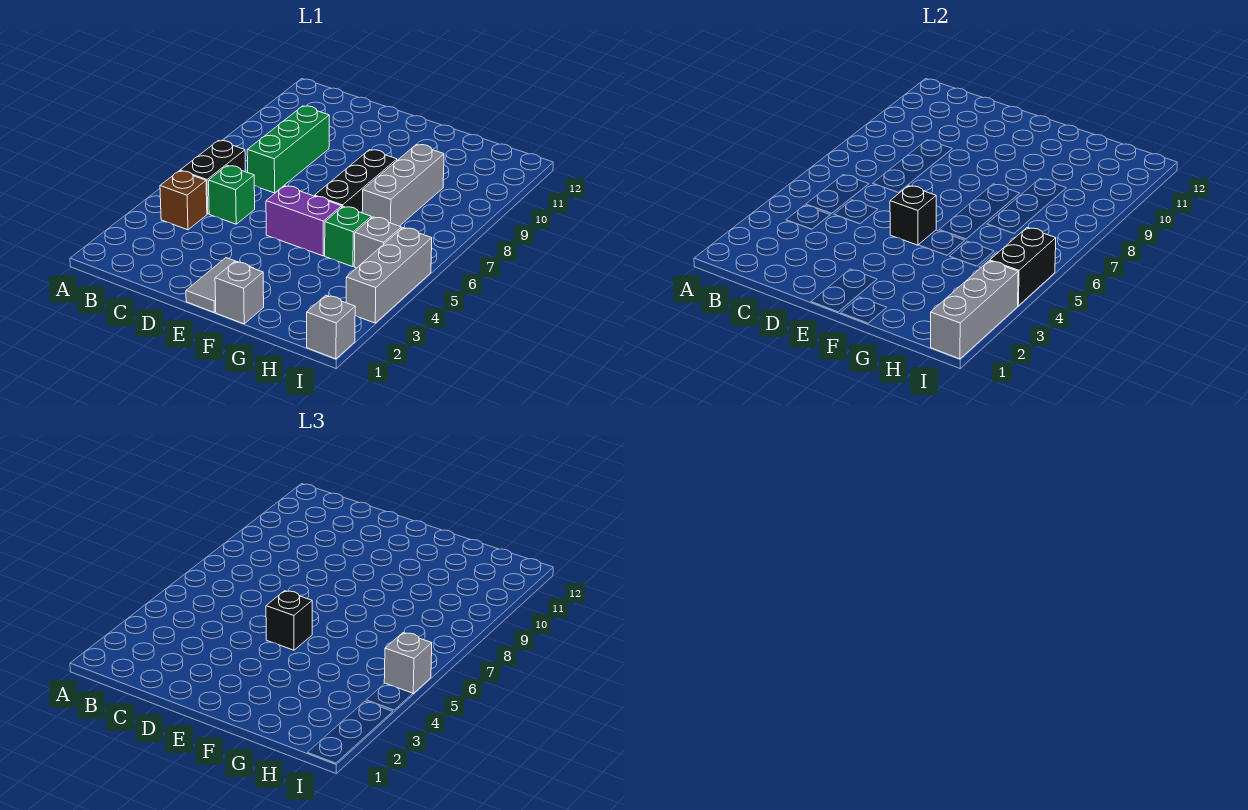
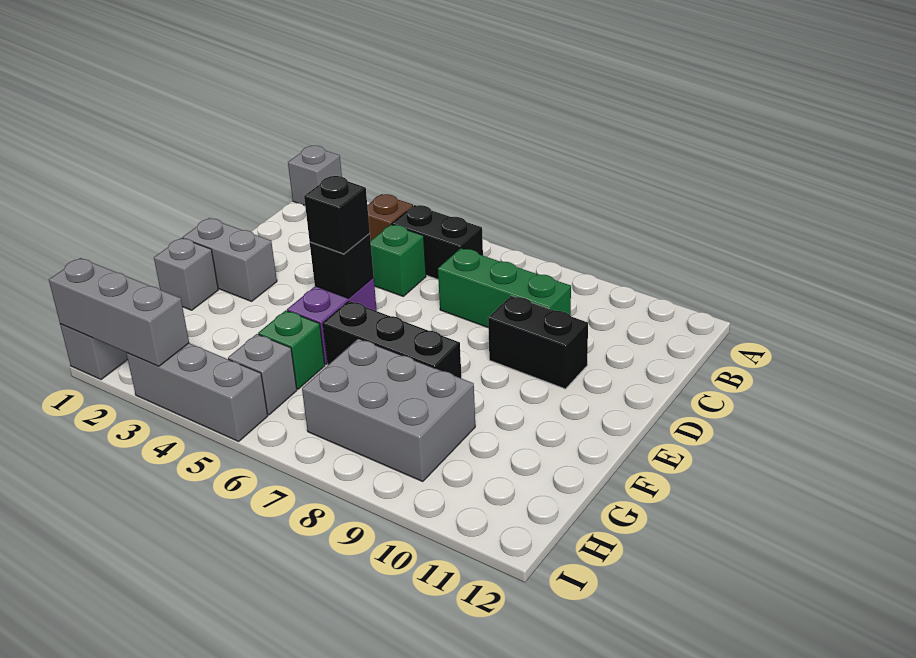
grey 1x2 tile [186,258,253,312] -> grey 1x2 brick [183,218,277,301]
grey 1x3 brick [362,144,444,226] -> grey 2x3 brick [302,339,475,482]
black 1x2 brick [990,228,1056,306] -> black 1x2 brick moved to [488,296,588,389]
grey 1x1 brick [384,633,432,693] -> grey 1x1 brick moved to [288,146,342,205]

